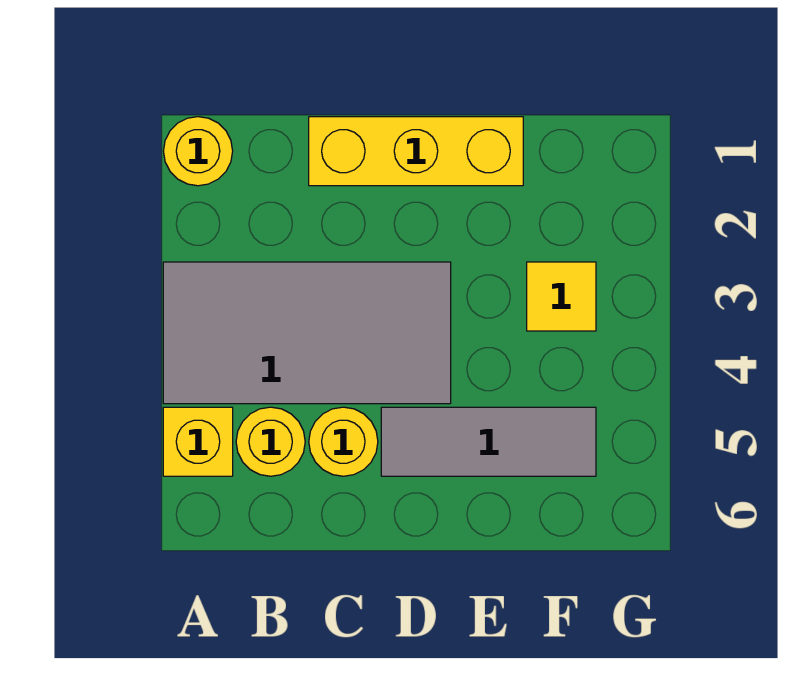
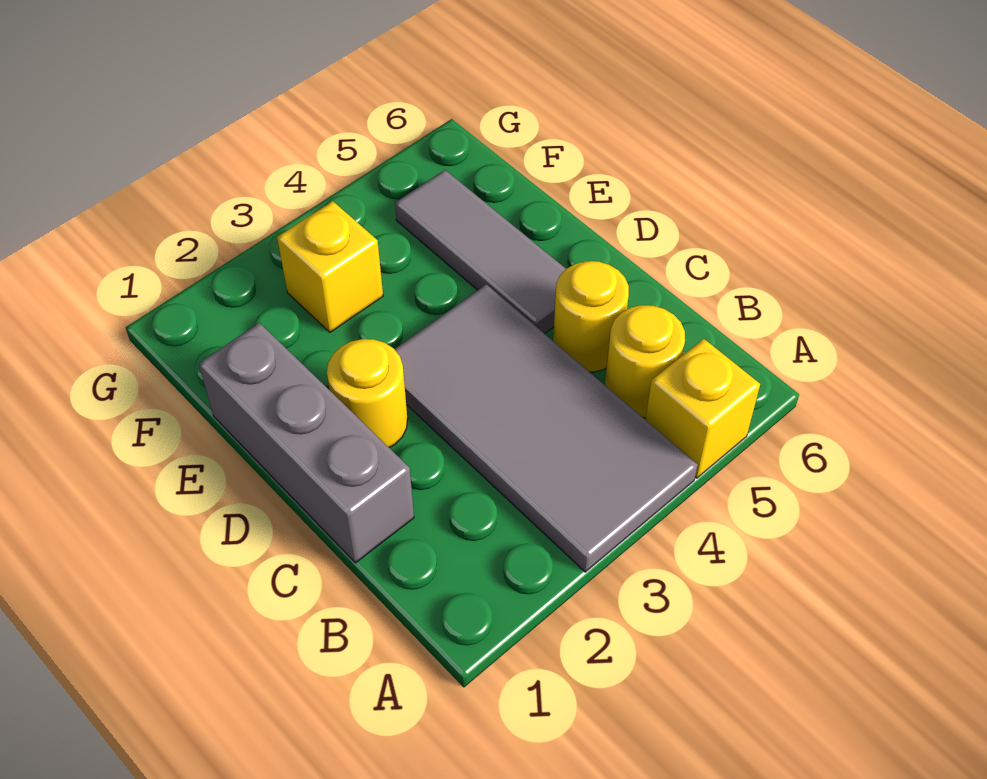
yellow 1x1 round brick [164,117,233,186] -> yellow 1x1 round brick moved to [327,339,407,448]
yellow 1x3 brick [309,117,523,186] -> grey 1x3 brick [199,323,414,563]
yellow 1x1 tile [527,262,596,331] -> yellow 1x1 brick [277,201,383,332]

